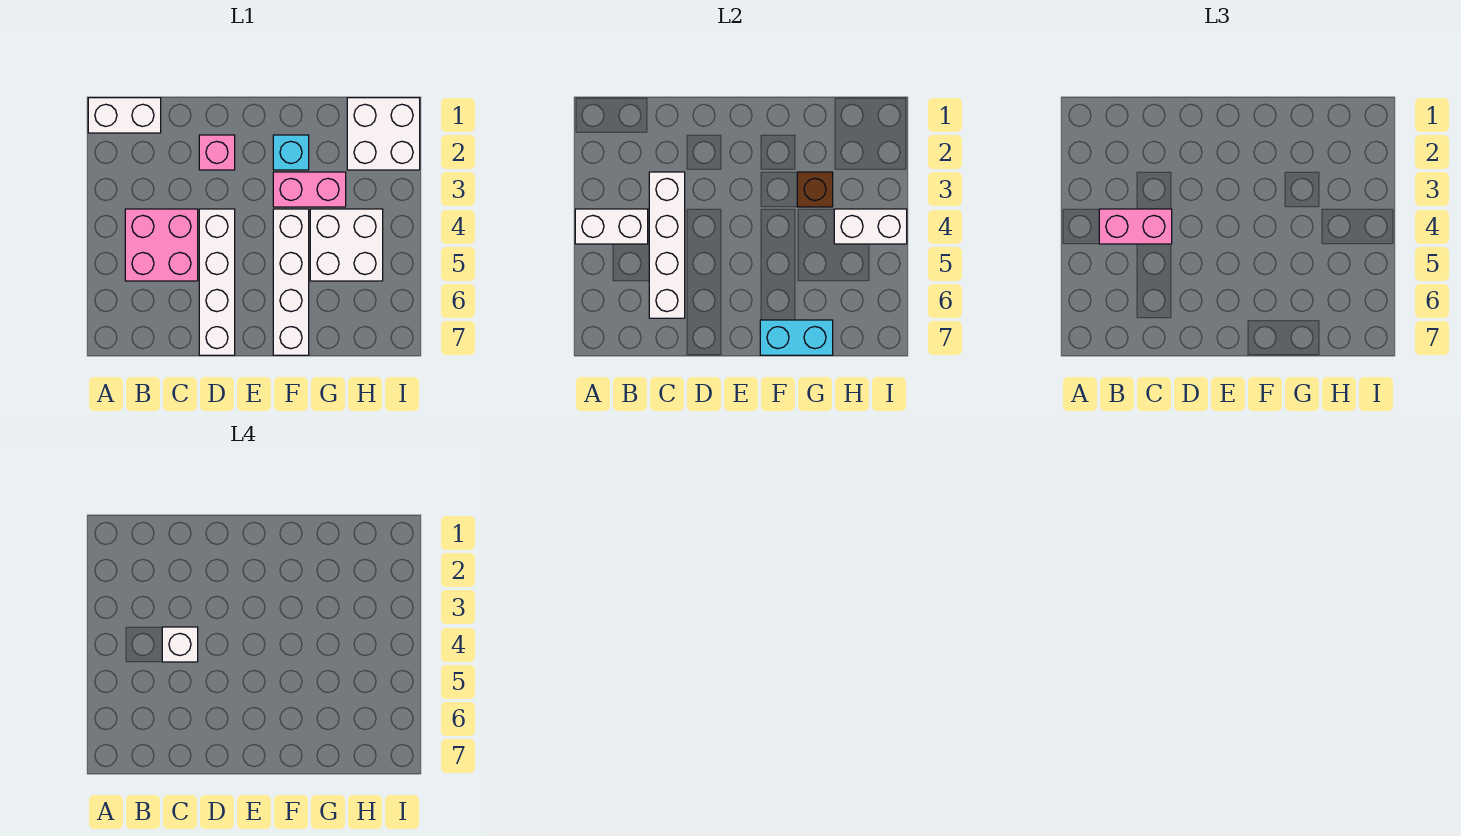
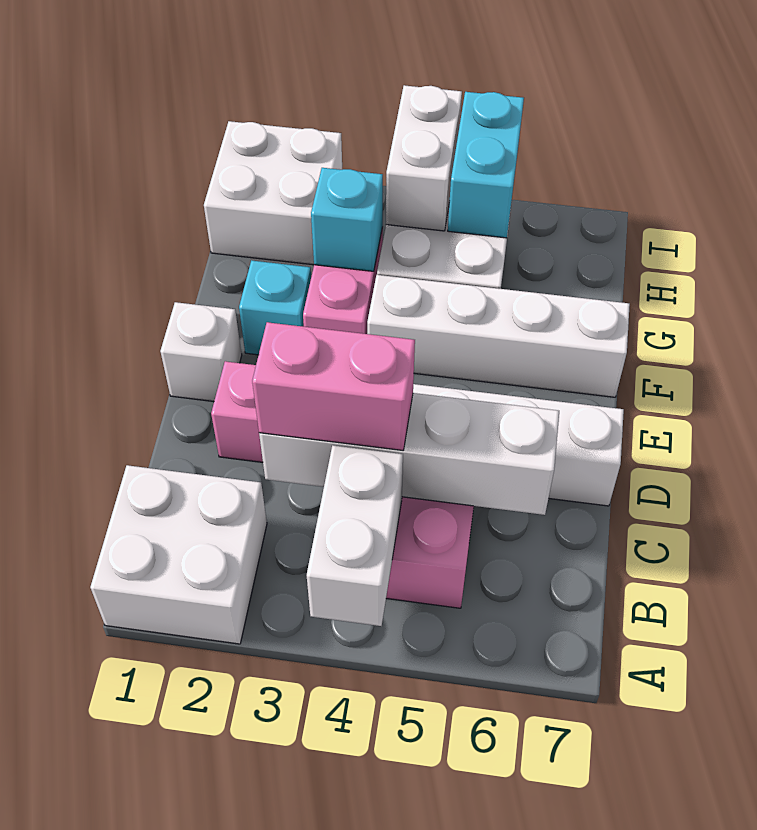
white 1x2 brick [88,98,161,133] -> white 2x2 brick [90,465,267,644]
pink 1x2 brick [1099,209,1172,244] -> pink 1x2 brick turned to [252,322,415,450]
white 1x1 brick [162,627,198,662] -> white 1x1 brick moved to [160,302,242,401]
cyan 1x2 brick [760,320,833,355] -> cyan 1x2 brick moved to [448,92,524,238]
brown 1x1 brick [797,172,833,207] -> cyan 1x1 brick [311,168,383,271]

